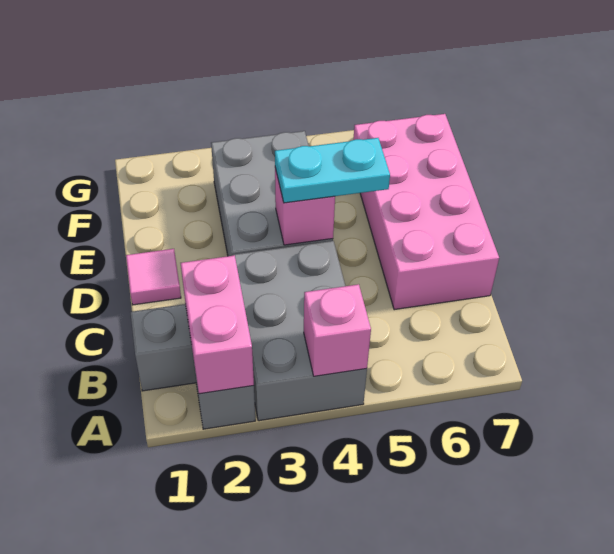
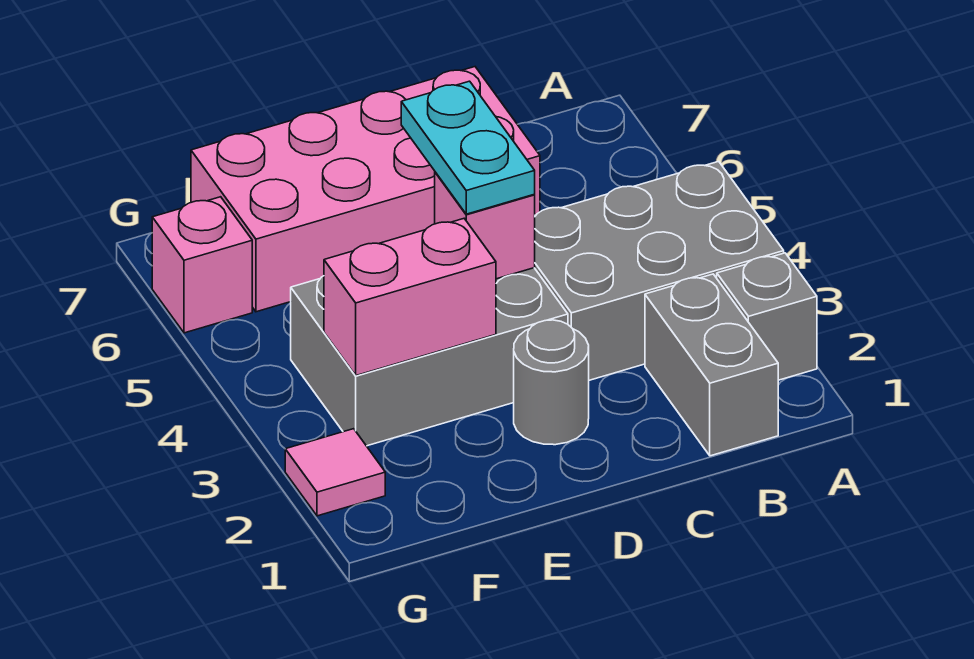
pink 1x2 brick [181,255,254,394] -> pink 1x2 brick moved to [324,219,496,376]
pink 1x1 brick [304,284,371,376] -> pink 1x1 brick moved to [152,197,252,333]
pink 1x1 tile [126,249,181,305] -> pink 1x1 tile moved to [285,429,385,516]
none -> grey 1x1 round brick [514,320,589,445]

